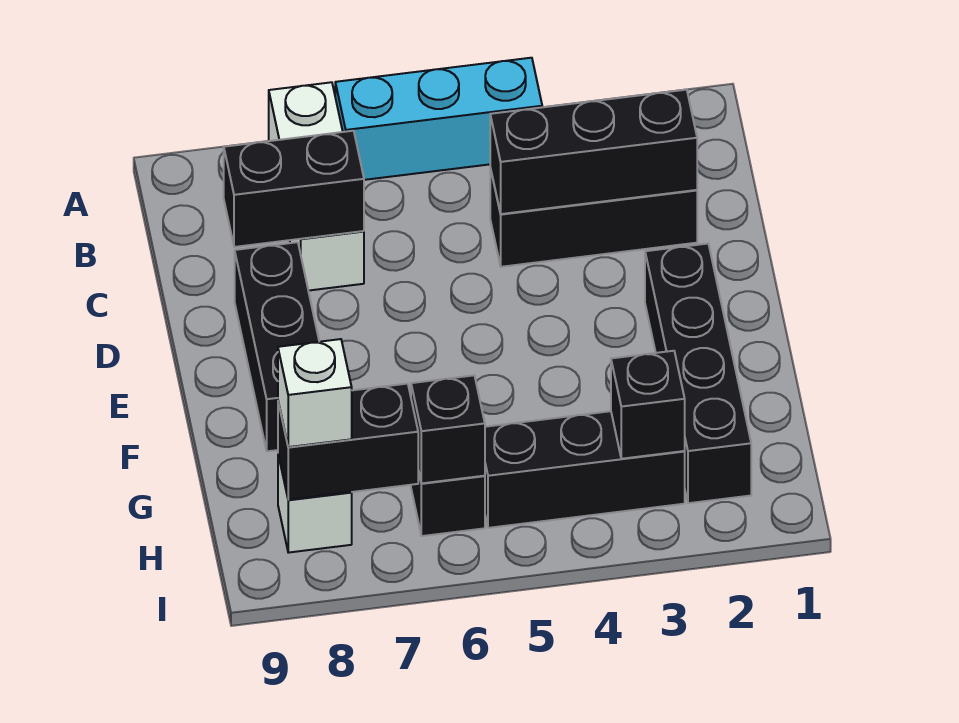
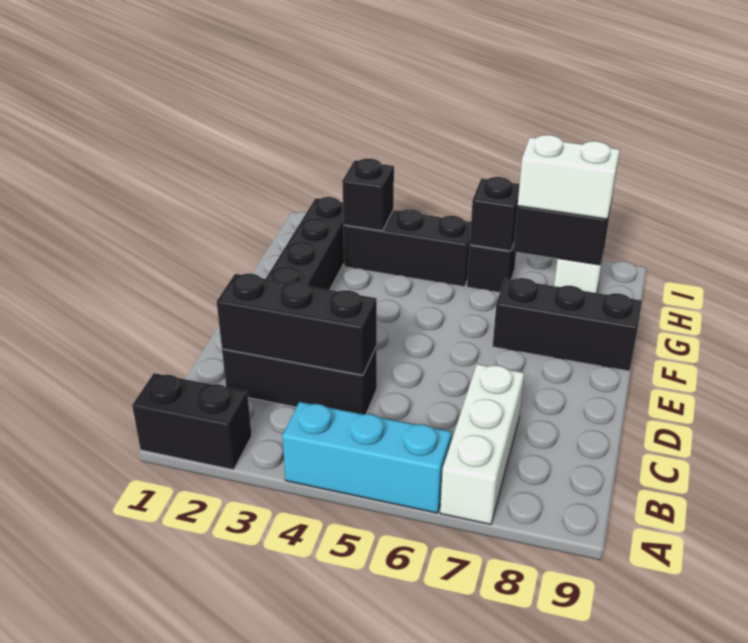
black 1x2 brick [224,131,364,247] -> black 1x2 brick moved to [132,373,252,470]
black 1x3 brick [235,242,319,451] -> black 1x3 brick turned to [493,278,642,371]
white 1x1 brick [278,339,352,447] -> white 1x2 brick [518,135,620,219]

